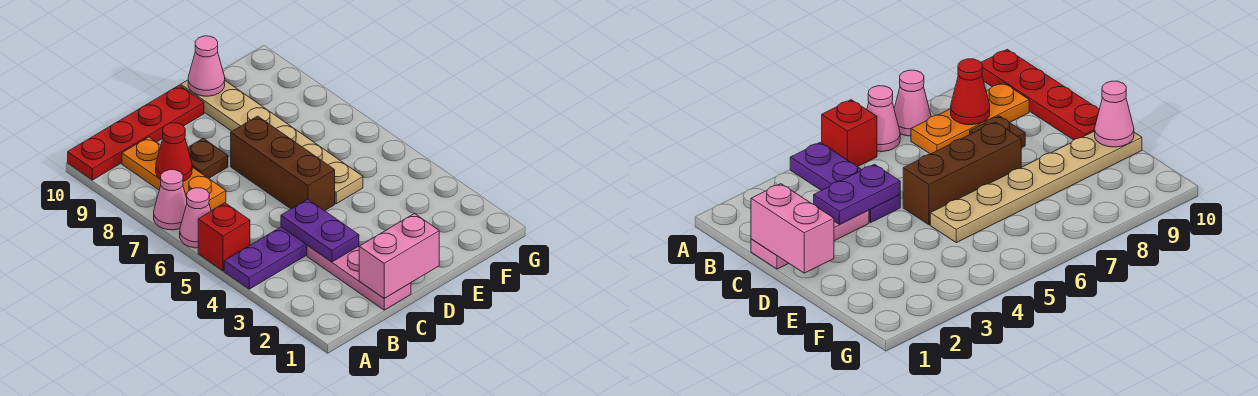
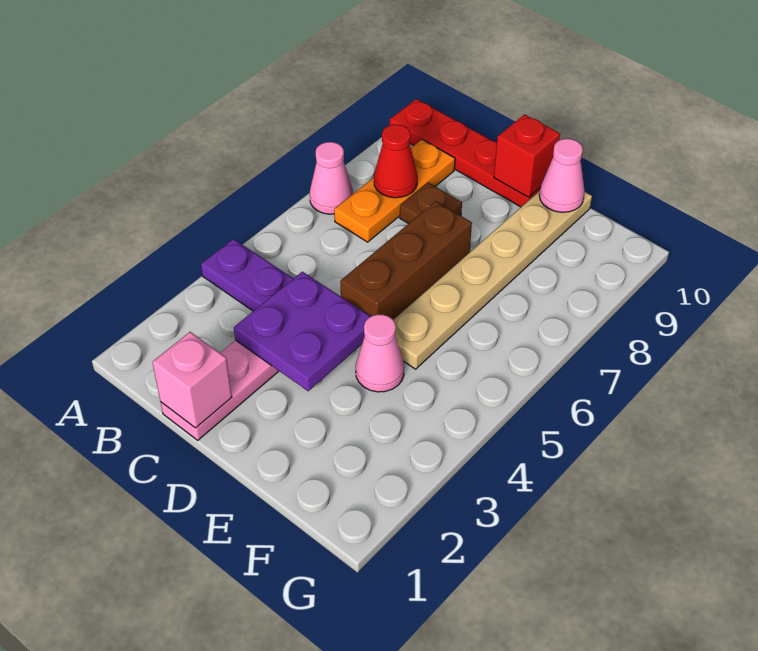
red 1x1 brick [198,203,250,271] -> red 1x1 brick moved to [494,114,560,197]
pink 1x1 cone [180,188,211,248] -> pink 1x1 cone moved to [356,314,404,392]
pink 1x2 brick [359,214,439,298] -> pink 1x1 brick [152,332,232,428]
purple 1x2 plate [281,199,359,262] -> purple 2x2 plate [234,272,371,391]

